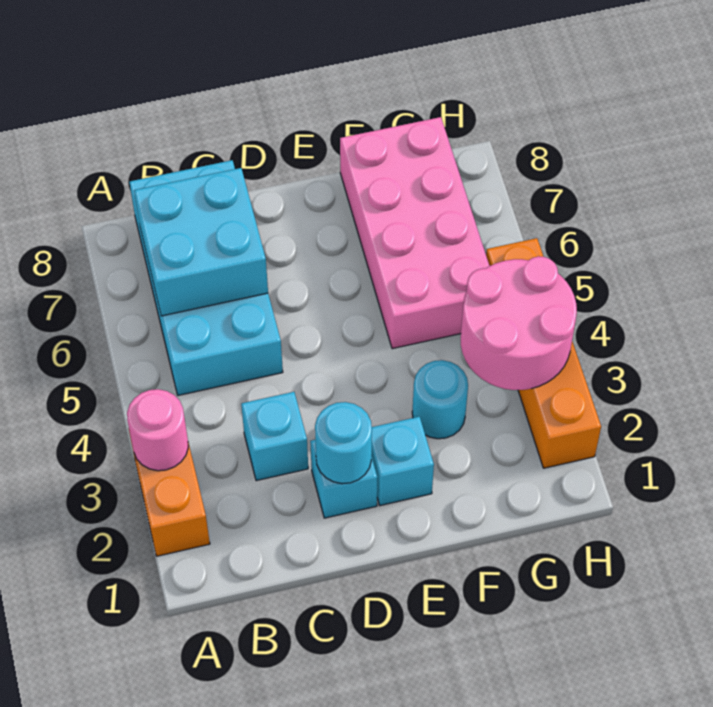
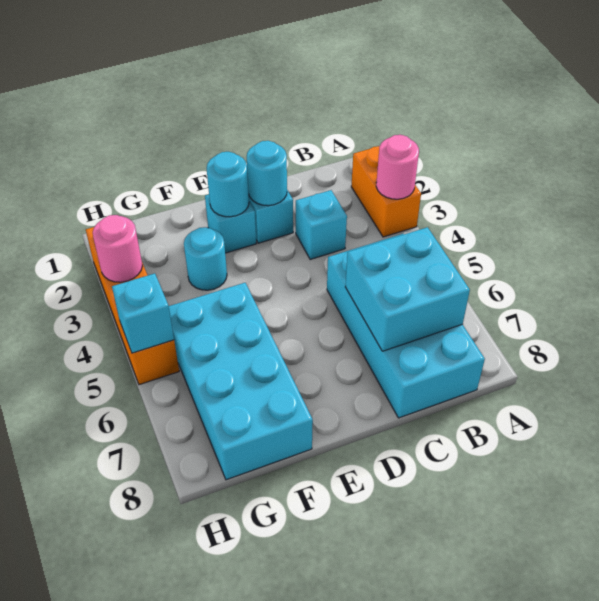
none -> cyan 1x1 round brick [207,152,249,217]
pink 2x4 brick [340,117,489,349] -> cyan 2x4 brick [169,283,313,480]
pink 2x2 round brick [461,256,577,390] -> pink 1x1 round brick [93,215,142,282]
none -> cyan 1x1 brick [112,273,174,353]

